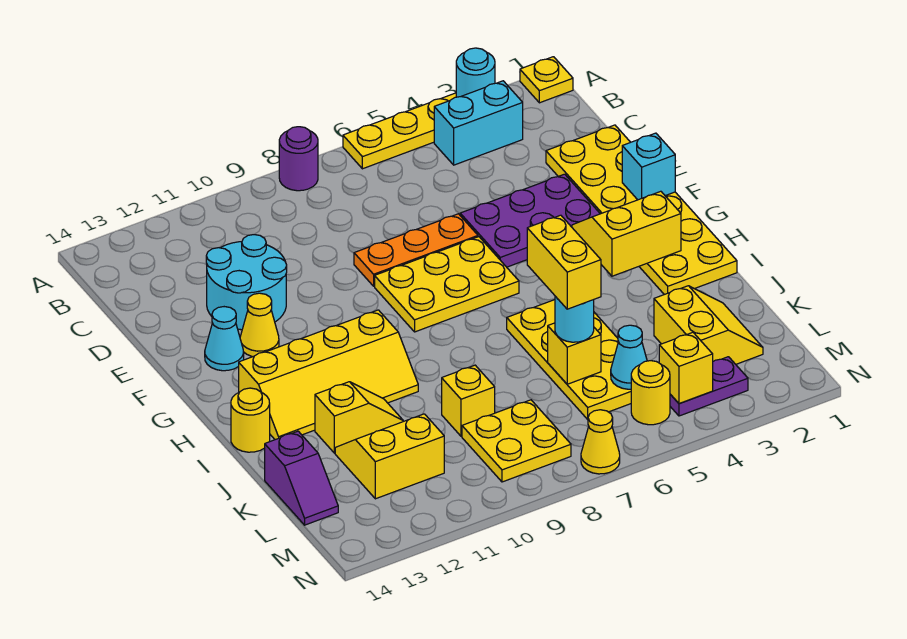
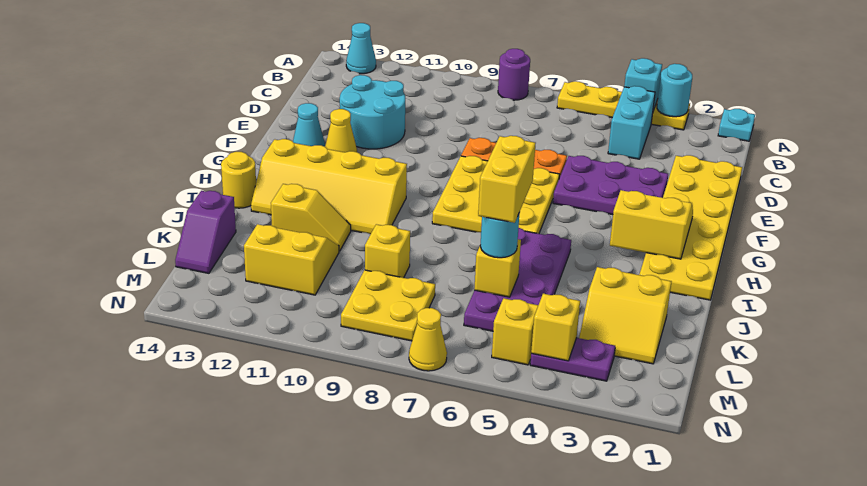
yellow 1x1 plate [520,57,573,103] -> cyan 1x1 plate [718,109,755,141]
cyan 1x2 brick [434,81,523,165] -> cyan 1x2 brick turned to [608,86,655,159]
cyan 1x1 brick [622,133,675,200] -> cyan 1x1 brick moved to [624,58,662,111]
yellow 2x3 plate [375,237,519,332] -> yellow 3x3 plate [432,156,559,234]
yellow 2x4 plate [507,300,631,419] -> purple 2x4 plate [464,228,571,331]
yellow 2x2 slope [654,286,763,364] -> yellow 2x2 slope turned to [579,267,672,364]
cyan 1x1 cone [611,325,647,389] -> cyan 1x1 cone moved to [346,23,376,74]
yellow 1x1 round brick [631,361,670,425] -> yellow 1x1 brick [492,298,538,365]

